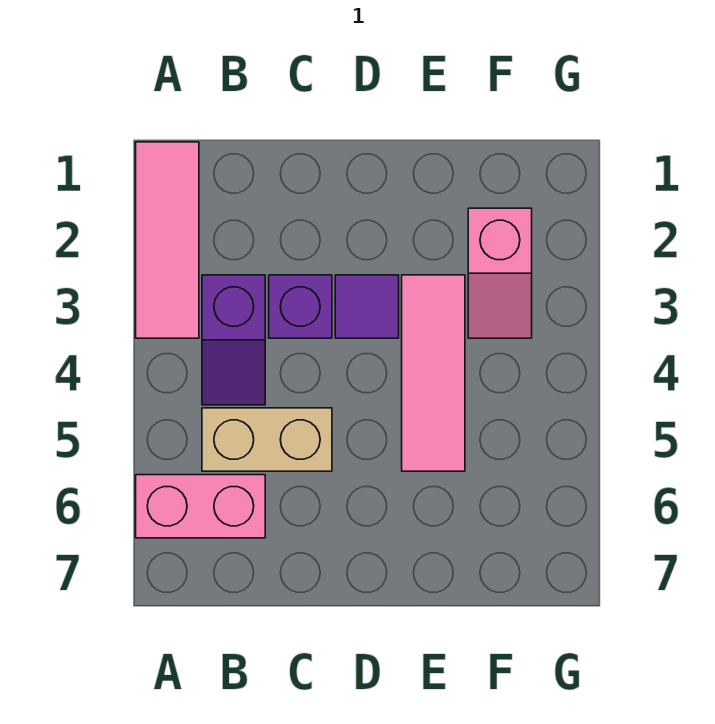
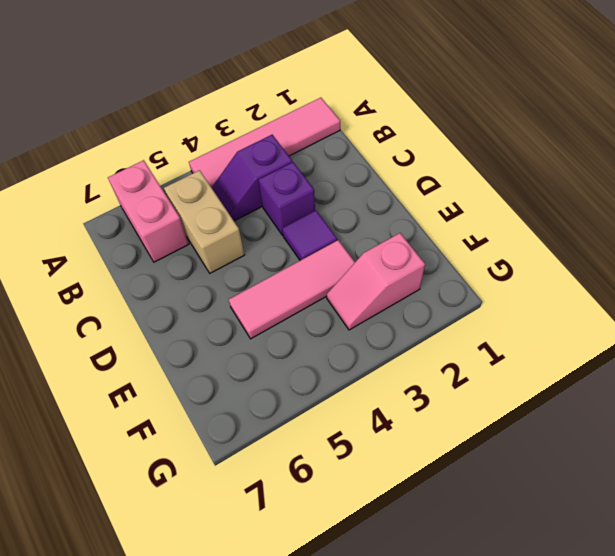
pink 1x3 tile [136,142,199,338] -> pink 1x4 tile [189,98,340,188]

